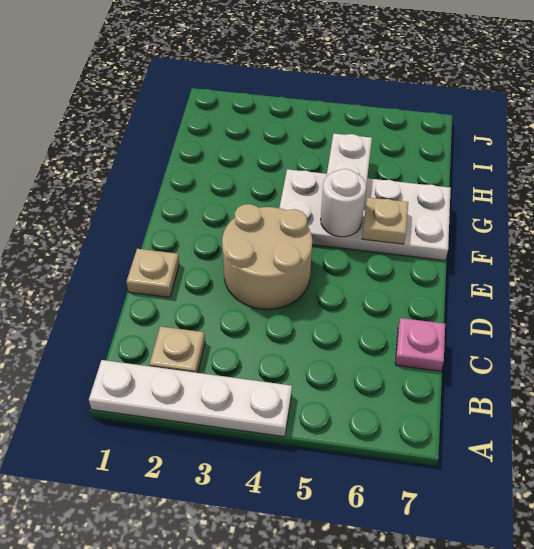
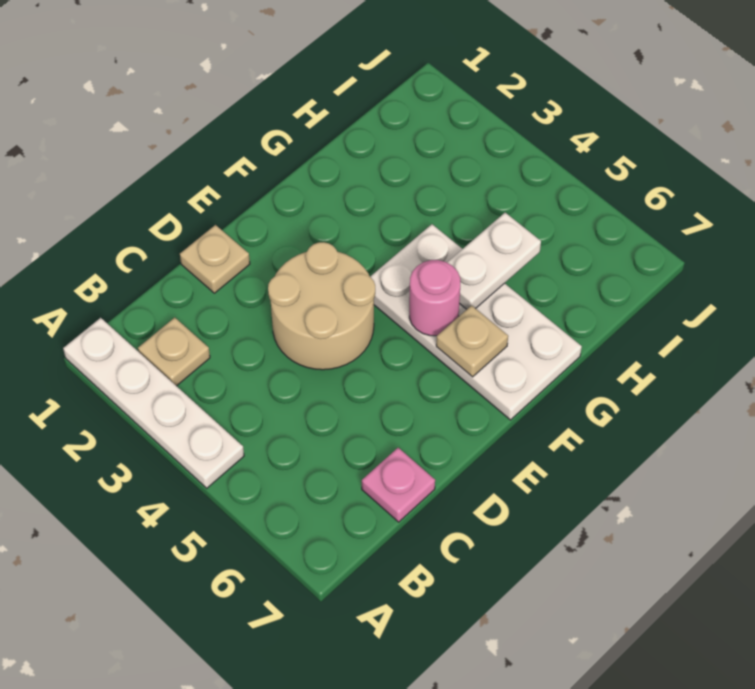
white 1x1 round brick [321,169,366,237] -> pink 1x1 round brick [409,260,460,336]

